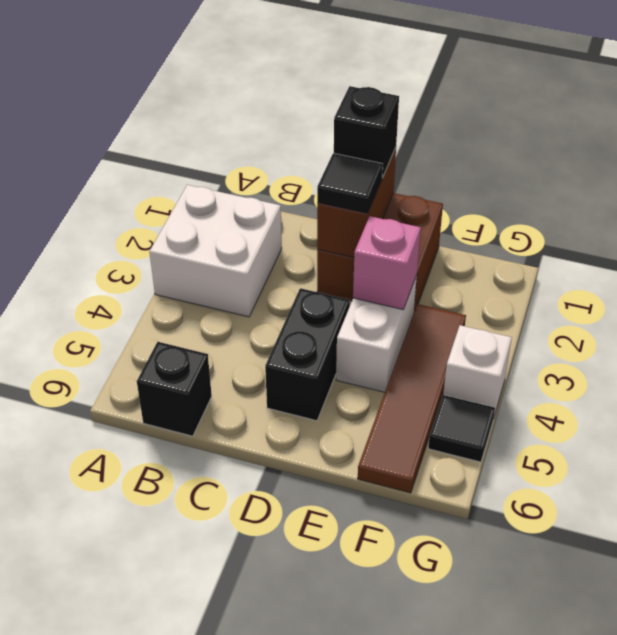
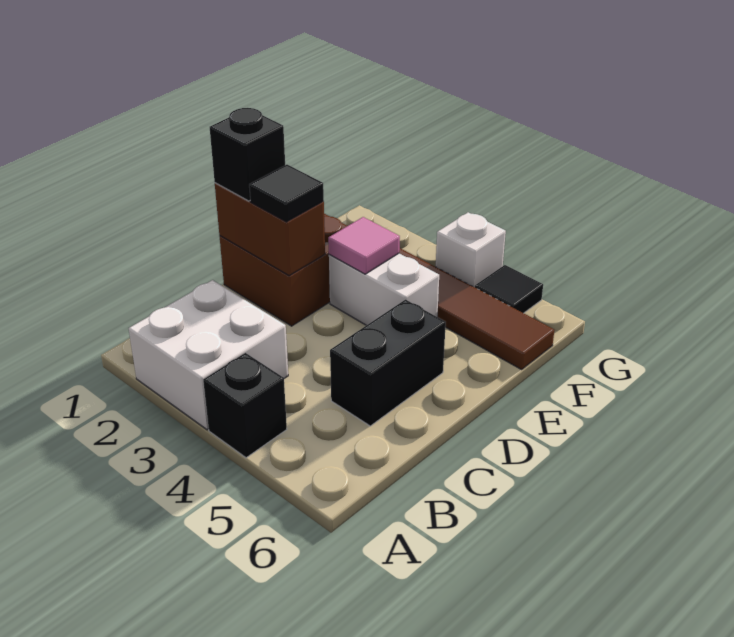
black 1x1 brick [137,342,212,436] -> black 1x1 brick moved to [203,353,287,458]
black 1x2 brick [265,288,350,421] -> black 1x2 brick turned to [330,299,446,426]
pink 1x1 brick [353,216,421,310] -> pink 1x1 tile [328,217,400,274]

